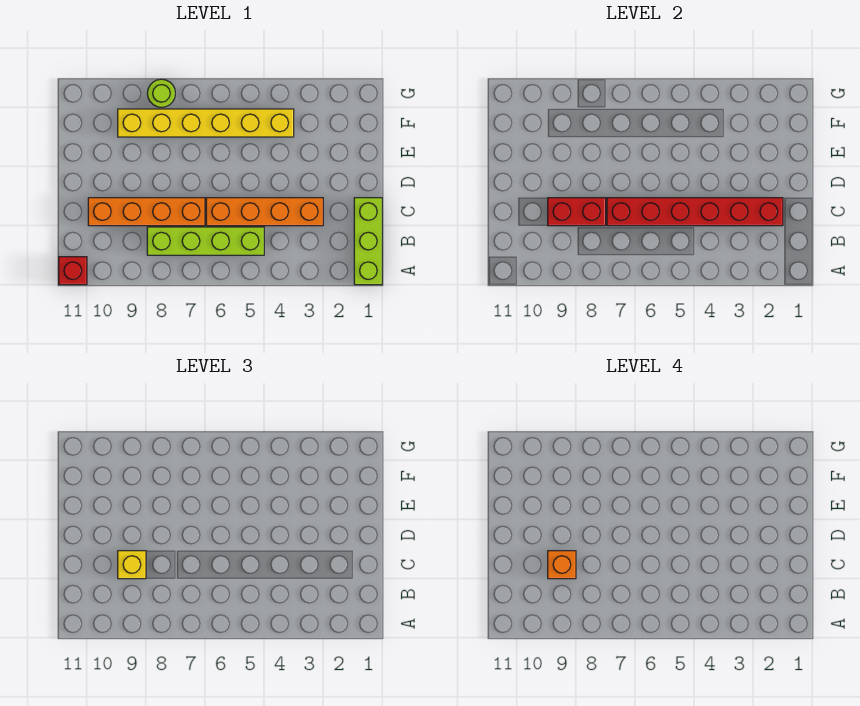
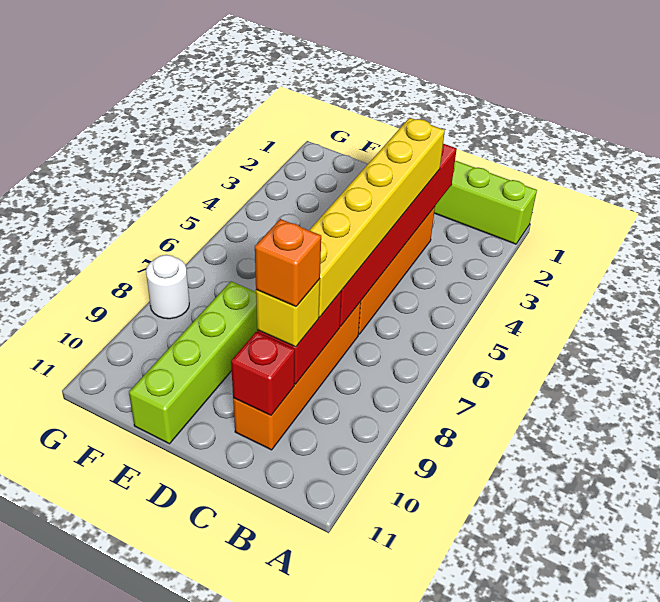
red 1x1 brick [59,257,87,285] -> red 1x1 brick moved to [231,332,295,416]
lime 1x4 brick [147,227,264,255] -> lime 1x4 brick moved to [129,281,257,444]
yellow 1x6 brick [118,109,294,137] -> yellow 1x6 brick moved to [309,118,445,317]
lime 1x1 round brick [147,79,175,107] -> white 1x1 round brick [146,255,189,319]

